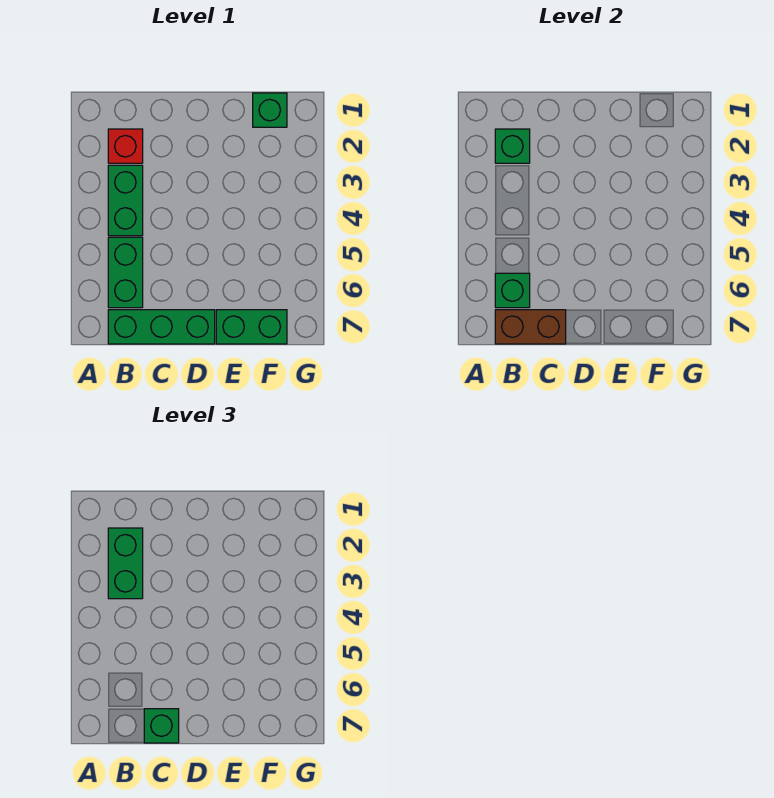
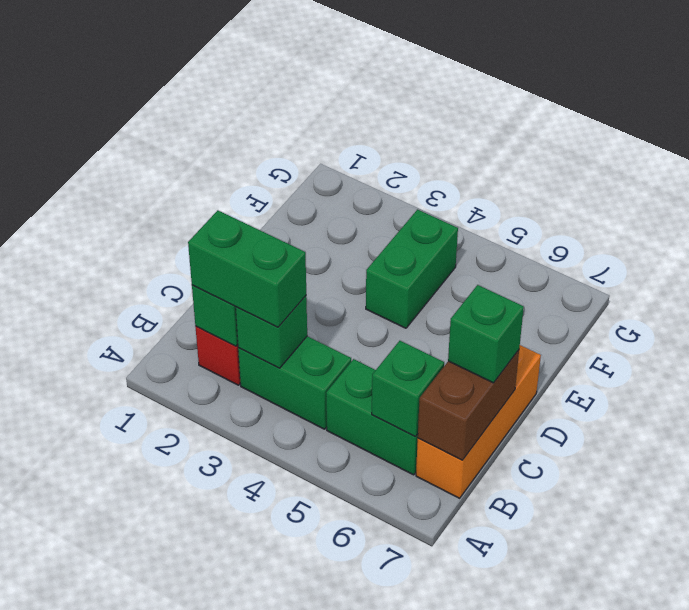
green 1x3 brick [108,310,215,344] -> orange 1x3 brick [416,345,541,498]
green 1x2 brick [216,310,287,344] -> green 1x2 brick moved to [366,209,458,328]
green 1x1 brick [253,93,287,127] -> green 1x1 brick moved to [236,296,307,368]

